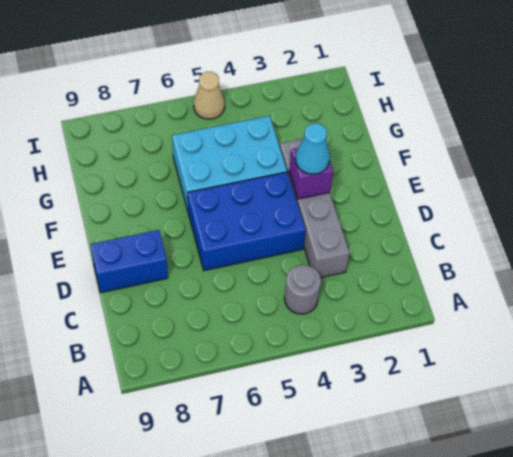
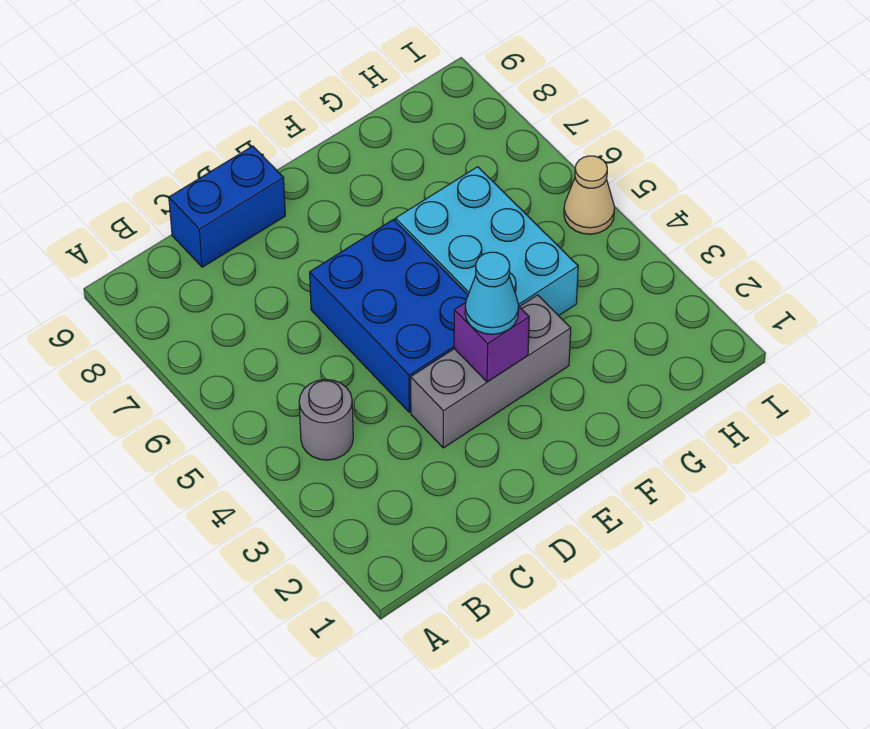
grey 1x4 brick [280,139,350,277] -> grey 1x3 brick [411,295,571,448]
blue 1x2 brick [91,230,168,293] -> blue 1x2 brick turned to [169,146,285,267]

